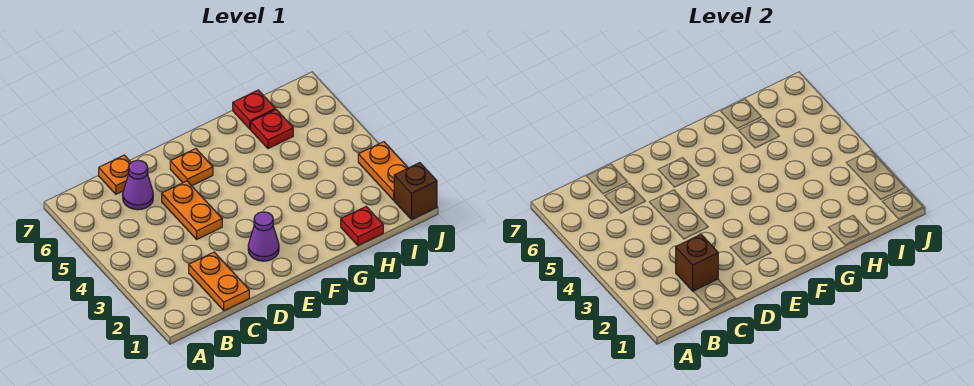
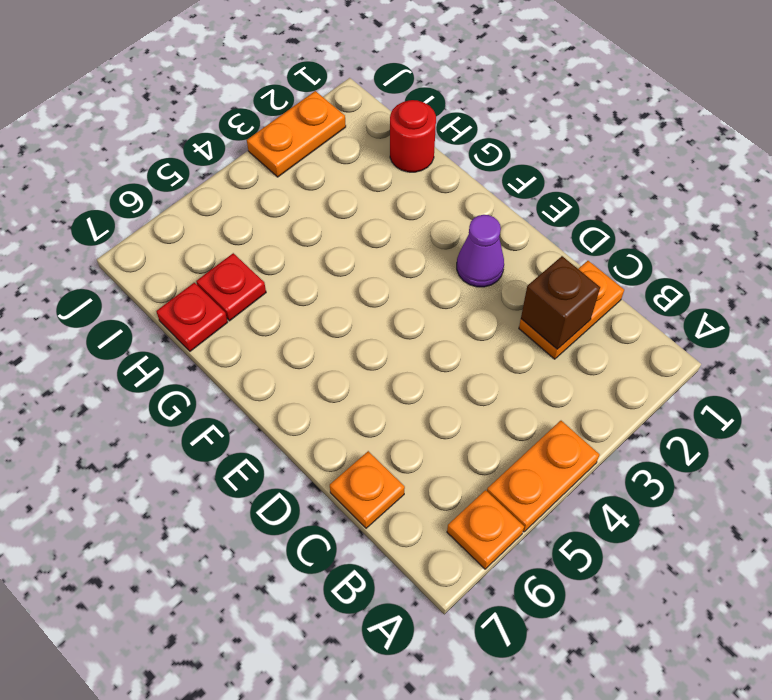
purple 1x1 cone [123,160,153,210] -> none
orange 1x2 plate [162,181,222,239] -> orange 1x2 plate moved to [487,421,600,532]
orange 1x1 plate [170,149,213,186] -> orange 1x1 plate moved to [447,490,524,569]
red 1x1 plate [341,207,383,246] -> red 1x1 round brick [390,100,436,172]
brown 1x1 brick [394,163,437,219] -> none

